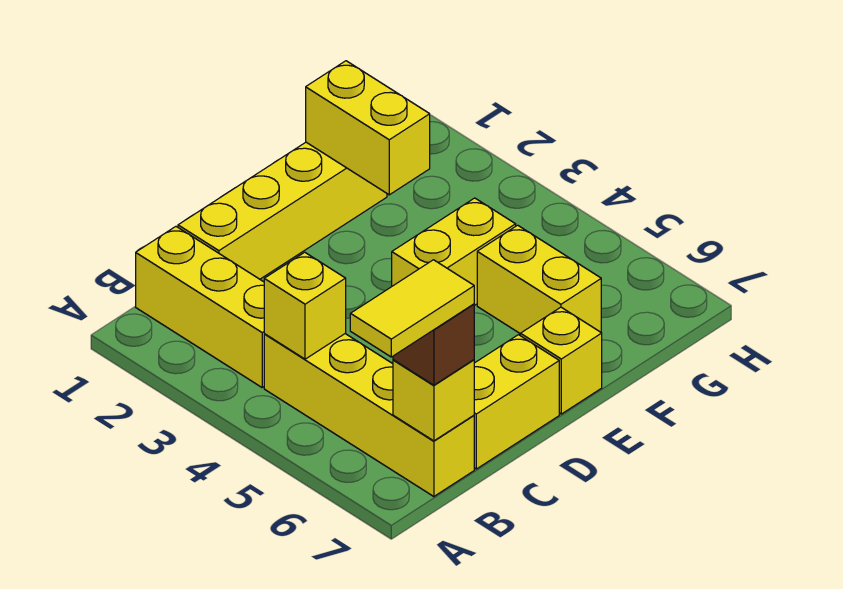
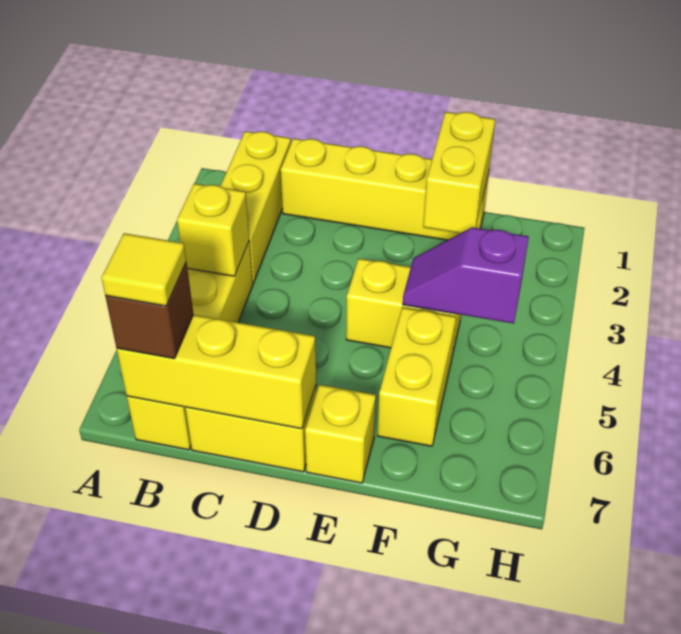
yellow 1x2 tile [350,260,474,357] -> yellow 1x1 tile [101,233,186,306]
yellow 1x1 brick [393,360,474,441] -> yellow 1x3 brick [117,315,316,429]
none -> purple 1x2 slope [403,227,529,324]

